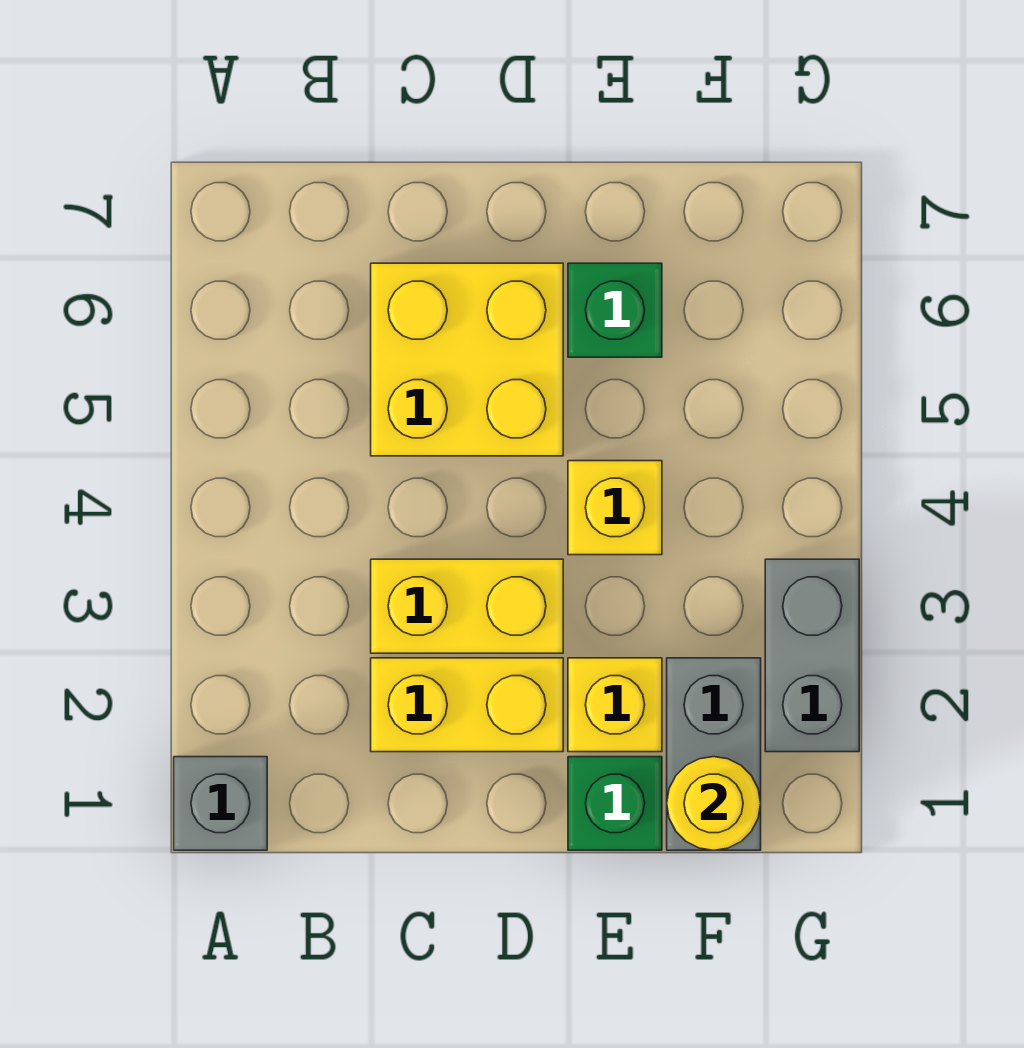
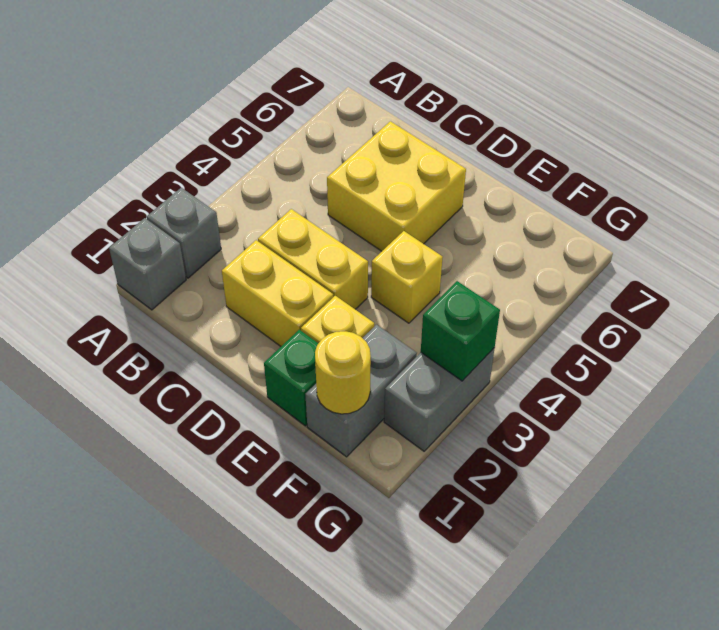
none -> grey 1x1 brick [147,188,221,278]
green 1x1 brick [568,263,662,357] -> green 1x1 brick moved to [421,281,500,381]

